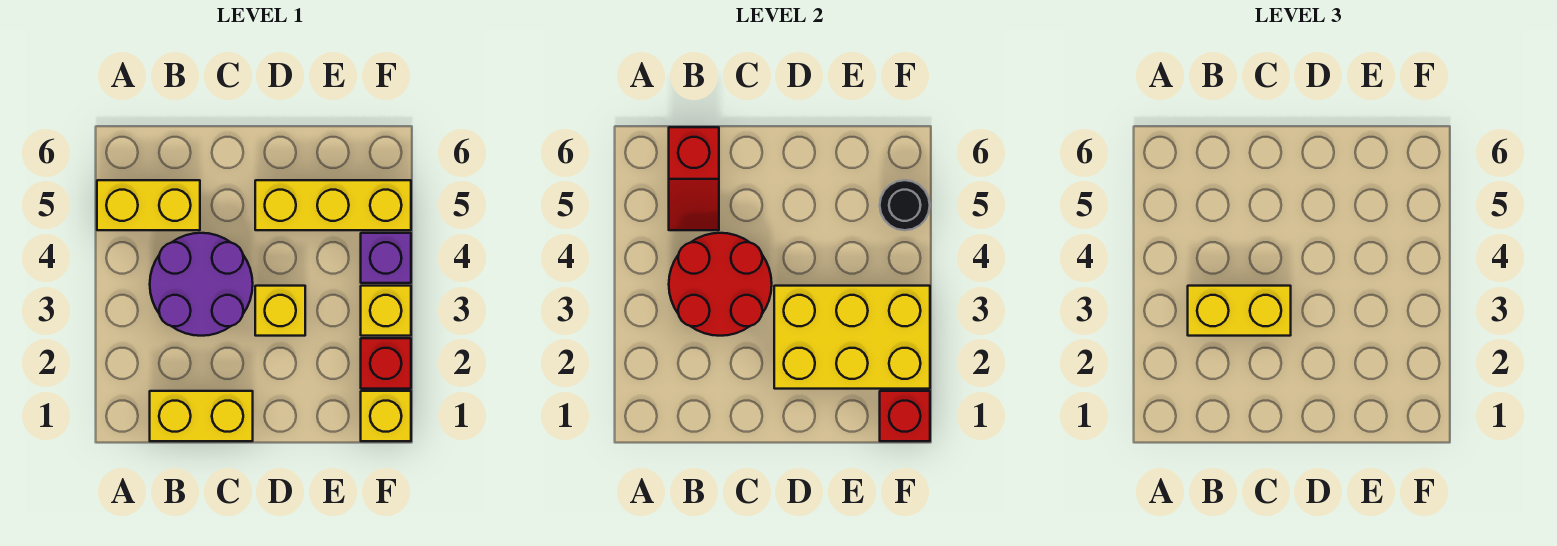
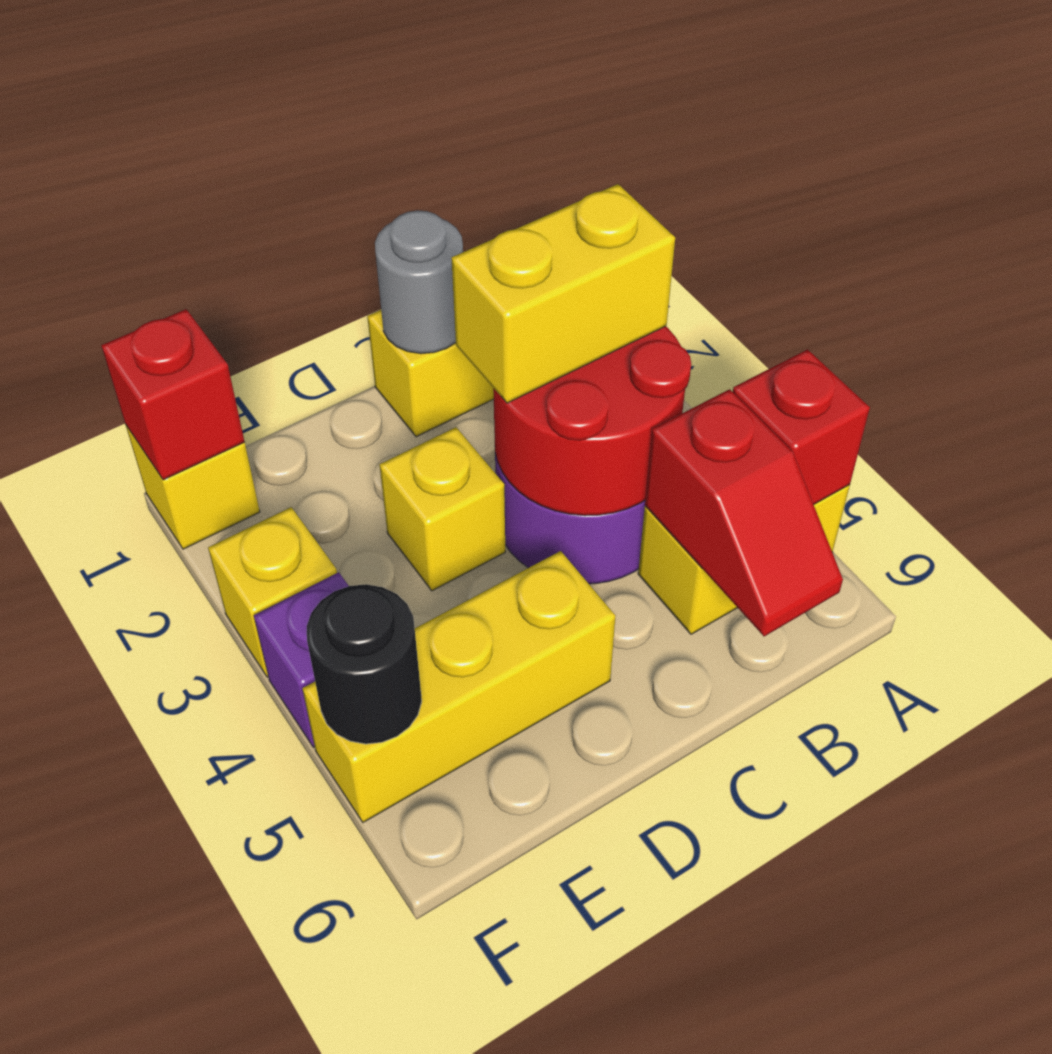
red 1x2 slope [669,127,719,230] -> red 1x2 slope turned to [645,389,843,636]
none -> grey 1x1 round brick [375,210,463,354]
yellow 2x3 brick [774,286,930,389] -> none
red 1x1 brick [361,338,411,389] -> red 1x1 brick moved to [733,349,870,505]

